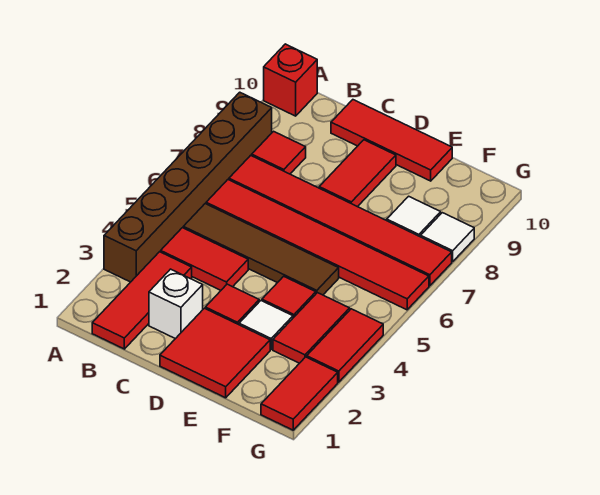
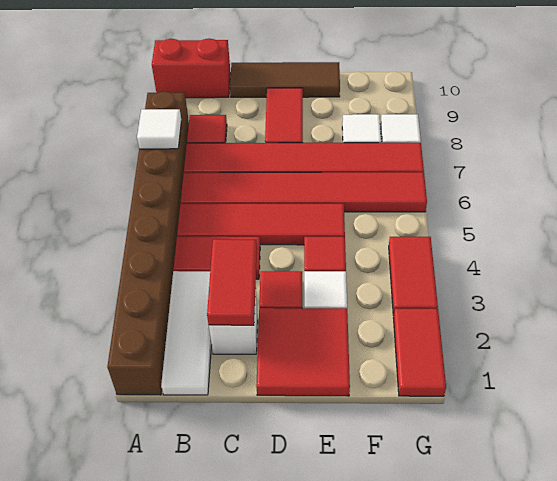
brown 1x6 brick [104,92,272,282] -> brown 1x8 brick [107,92,189,395]
none -> white 1x1 tile [137,109,181,149]
red 1x1 brick [264,44,317,116] -> red 1x2 brick [152,38,231,98]
red 1x3 tile [92,252,192,349] -> white 1x3 tile [161,271,212,395]
brown 1x4 tile [183,204,339,295] -> red 1x4 tile [177,204,345,245]
red 1x3 tile [331,100,452,181] -> brown 1x3 tile [230,62,340,97]
red 1x2 tile [273,293,350,363] -> red 1x2 tile moved to [207,239,257,325]

